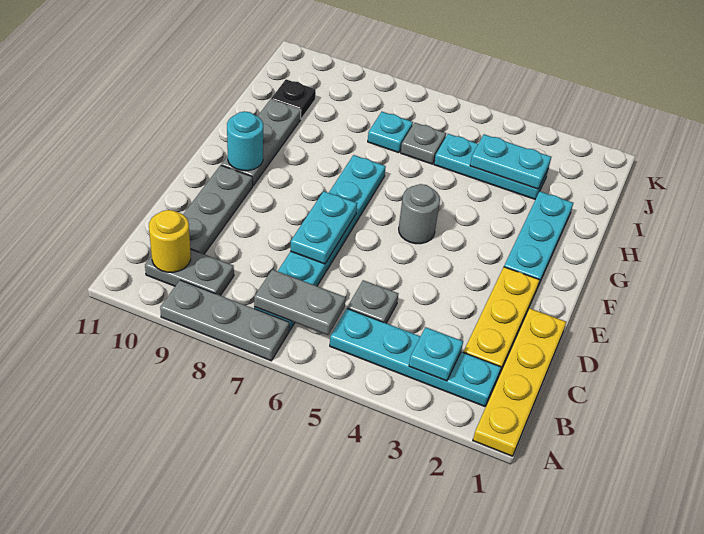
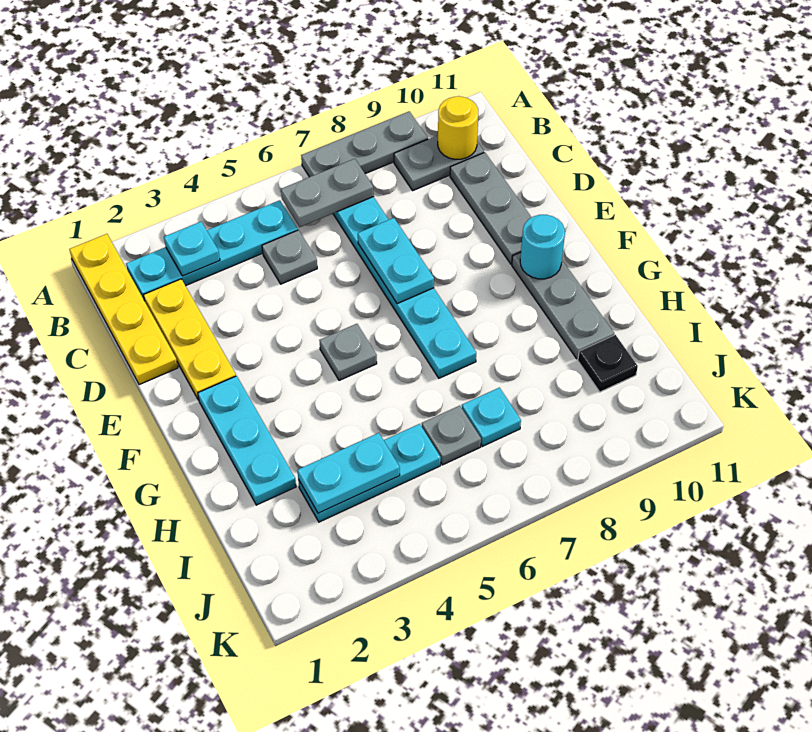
grey 1x1 round brick [399,184,440,244] -> grey 1x1 plate [319,324,377,380]

